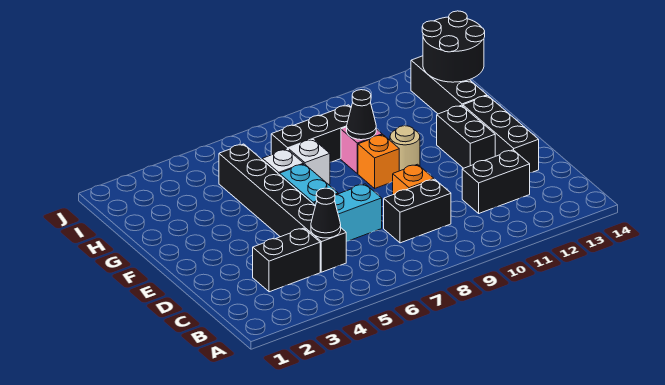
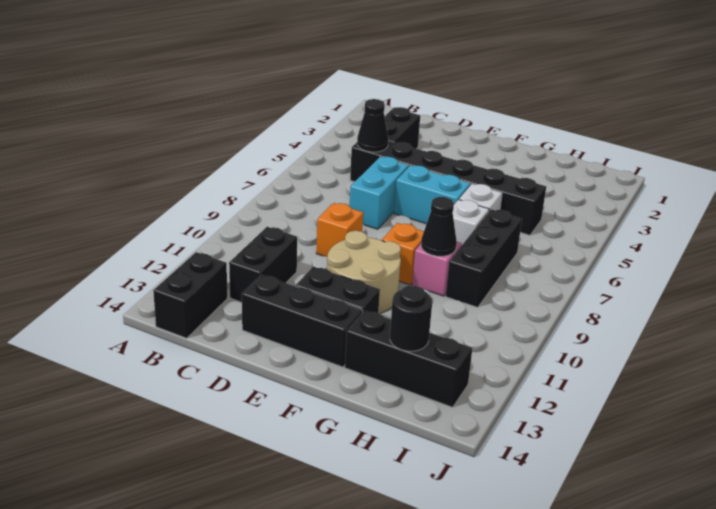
black 1x2 brick [384,179,451,243] -> black 1x2 brick moved to [153,252,227,338]
tan 1x1 round brick [390,126,420,171] -> tan 2x2 round brick [327,231,401,314]
black 2x2 round brick [422,11,485,82] -> black 1x1 round brick [390,285,432,351]

